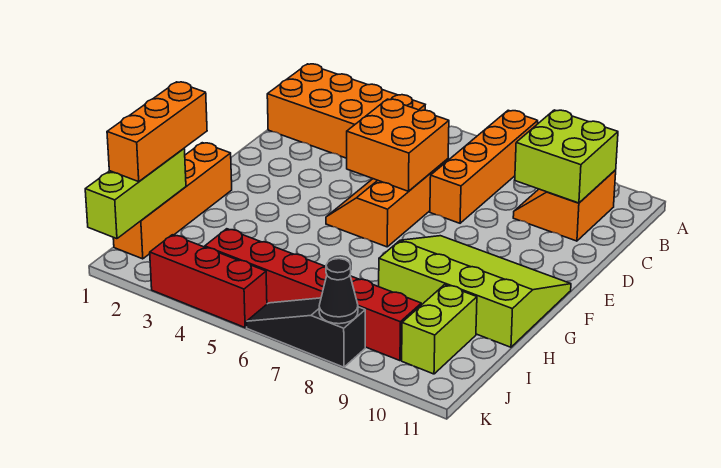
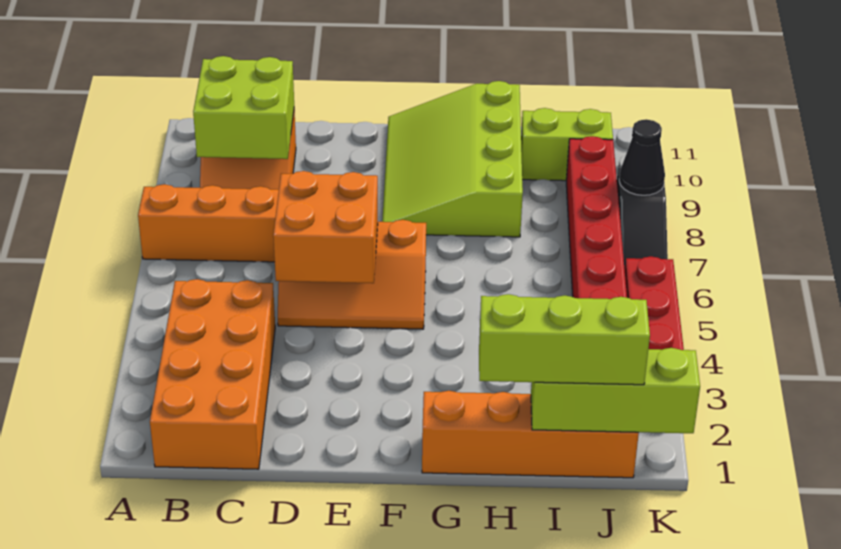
orange 1x3 brick [107,82,207,182] -> lime 1x3 brick [479,294,650,385]

